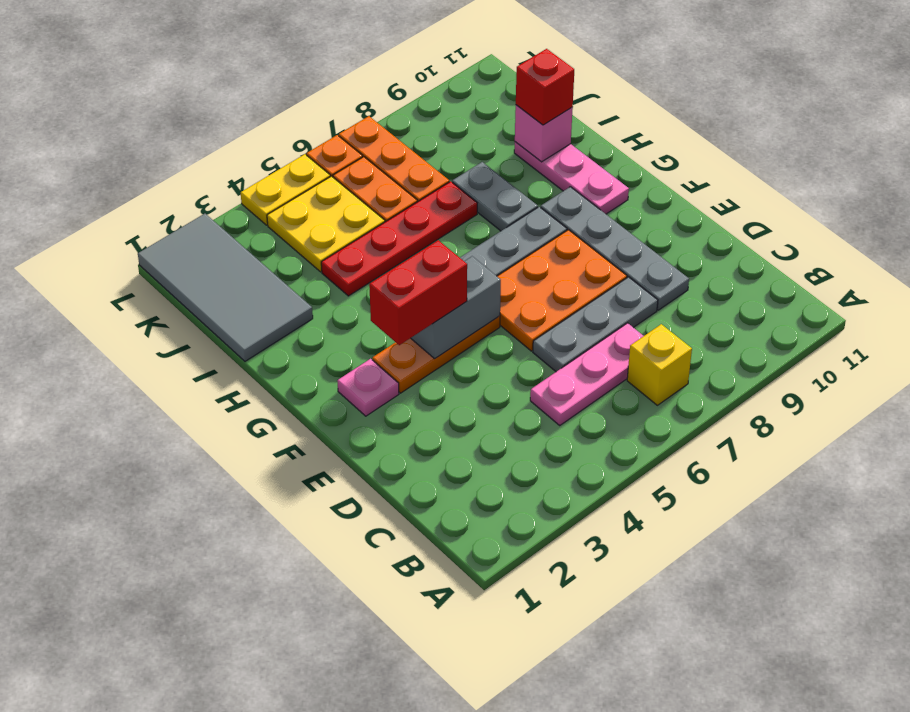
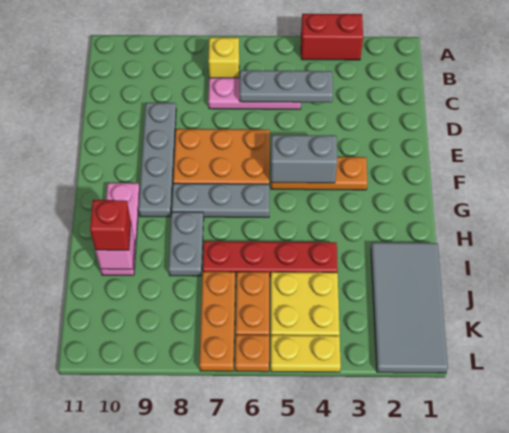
grey 1x3 plate [533,277,658,372] -> grey 1x3 plate moved to [240,70,333,102]
pink 1x1 plate [337,359,399,416] -> none
red 1x2 brick [369,240,467,345] -> red 1x2 brick moved to [301,14,363,60]

